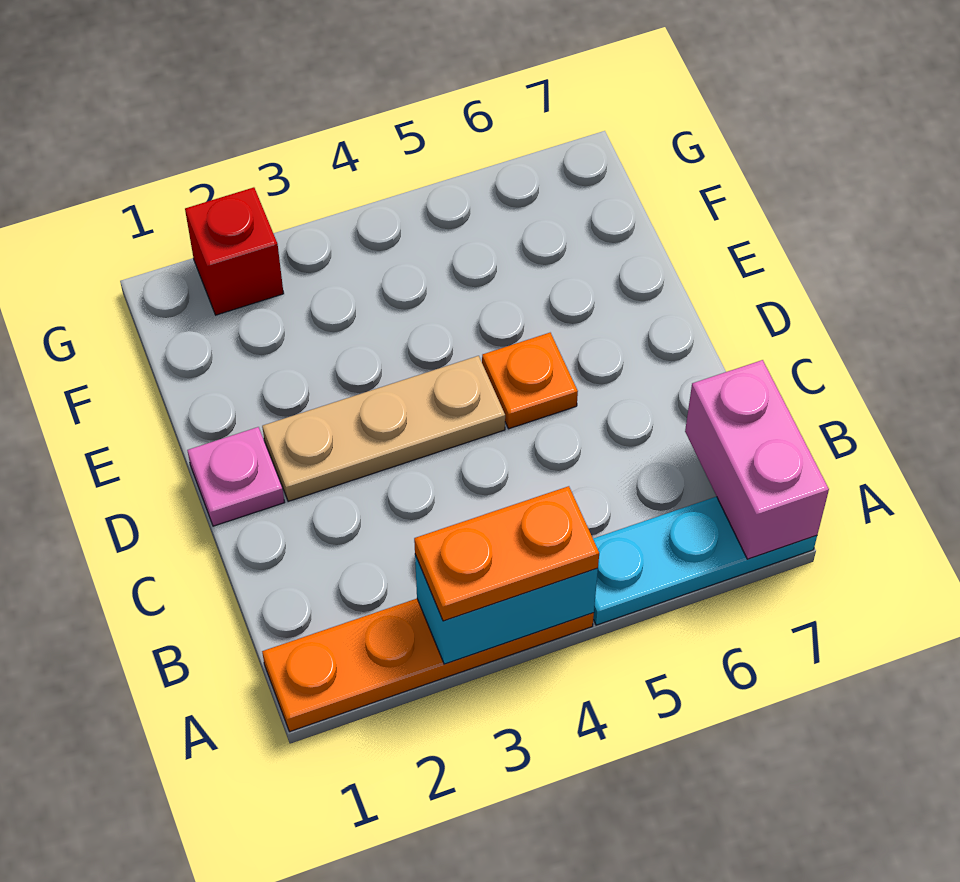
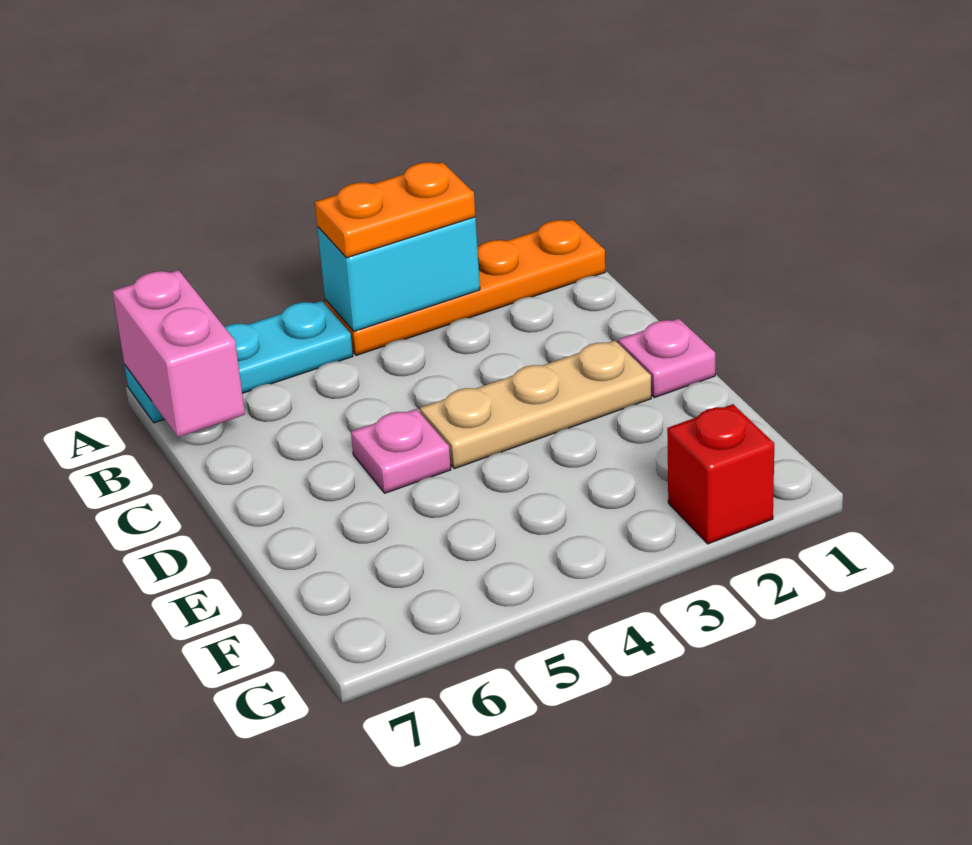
orange 1x1 plate [482,333,578,429] -> pink 1x1 plate [351,409,451,493]

